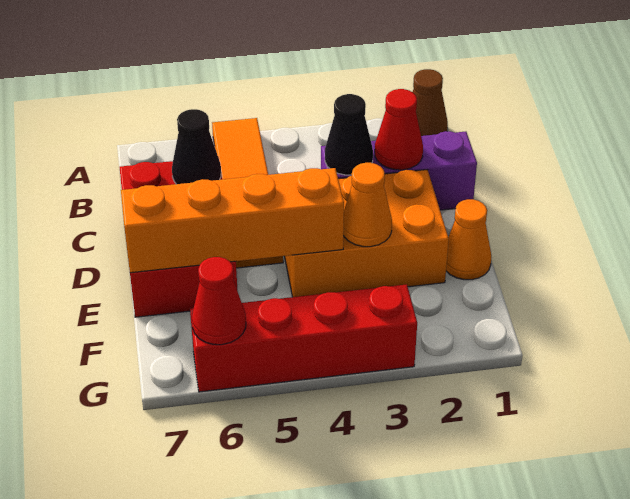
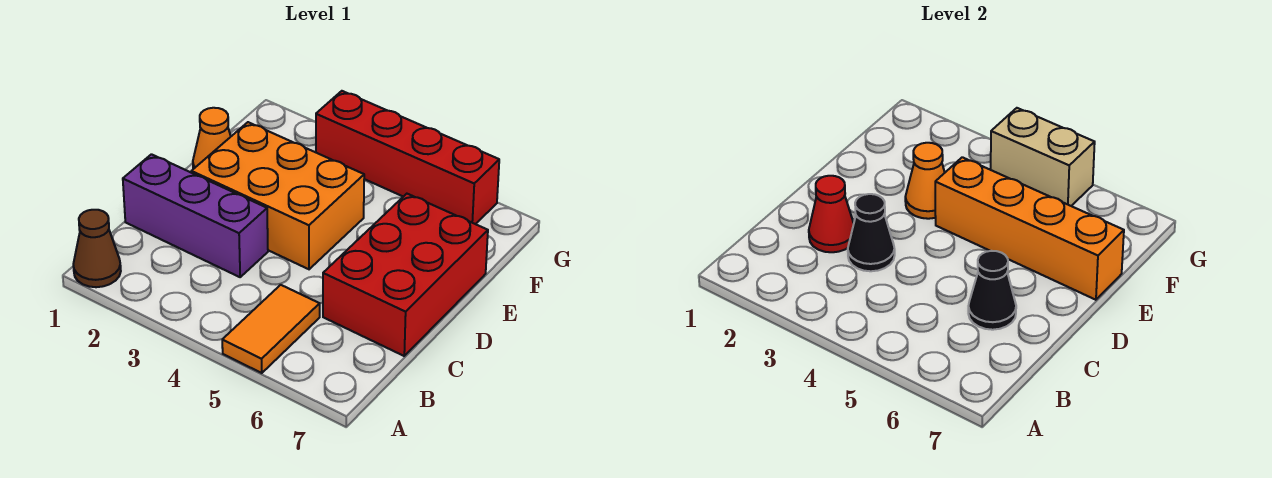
orange 1x4 tile [212,118,283,268] -> orange 1x2 tile [222,285,320,373]
none -> tan 1x2 brick [991,108,1095,206]
red 1x1 cone [192,257,246,345] -> none

